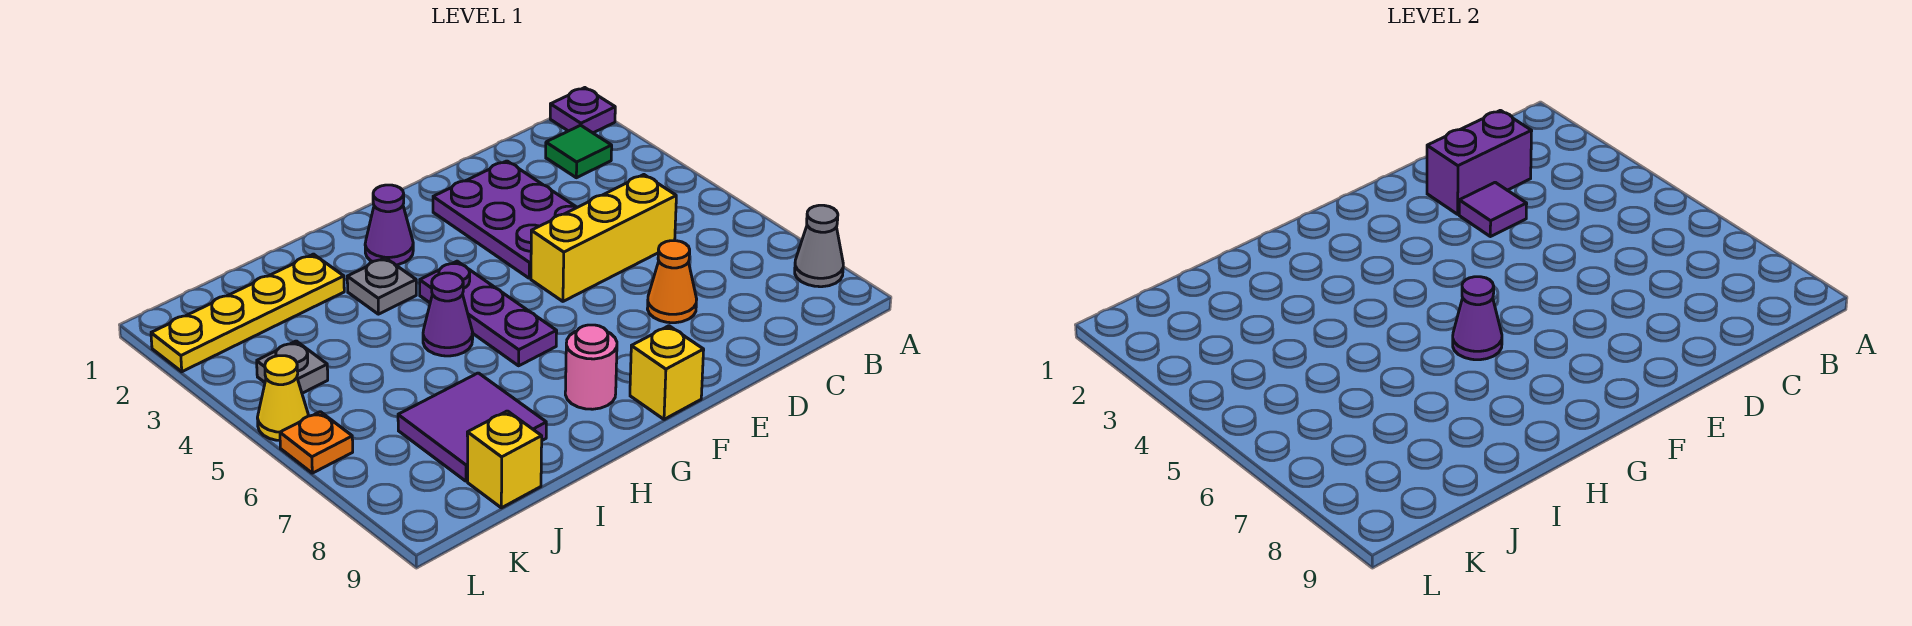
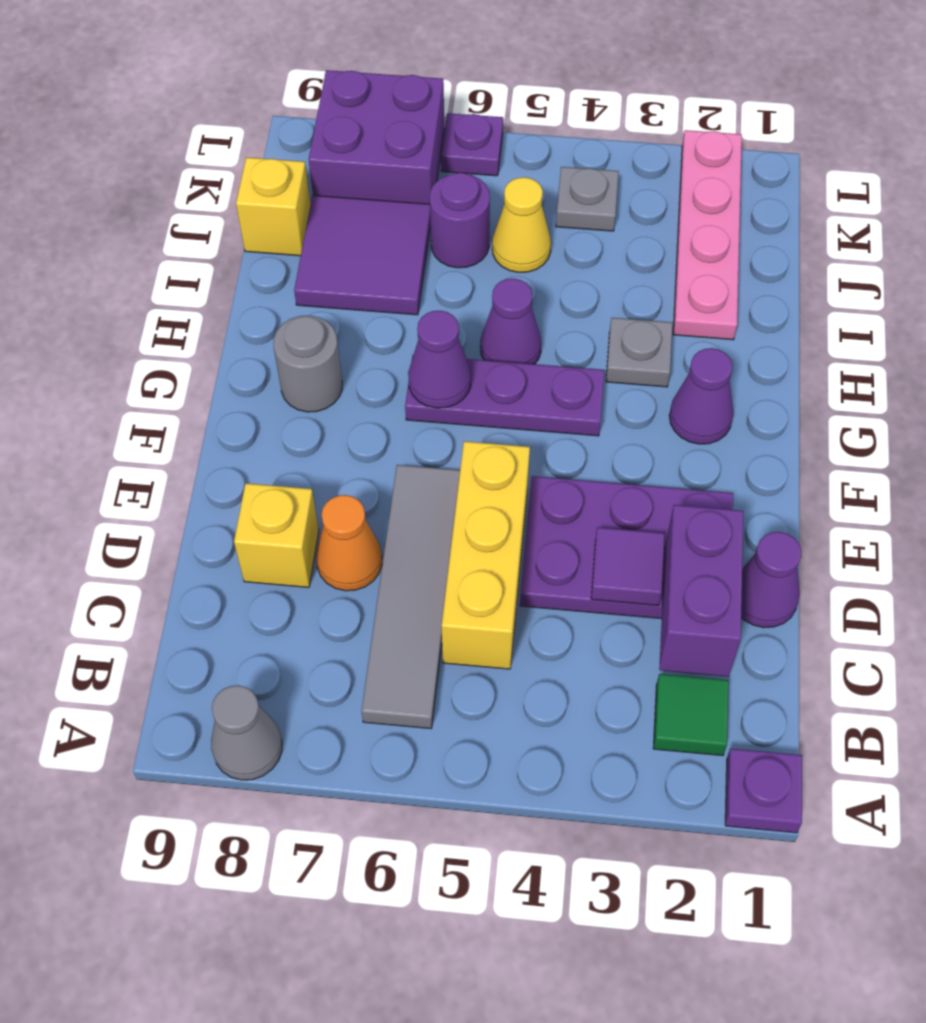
none -> grey 1x4 tile [361,465,460,729]
none -> purple 1x1 cone [741,532,801,628]
yellow 1x1 brick [630,326,704,419] -> yellow 1x1 brick moved to [234,483,319,587]
pink 1x1 round brick [565,325,617,409] -> grey 1x1 round brick [274,315,342,412]
yellow 1x4 plate [151,254,344,372] -> pink 1x4 plate [673,130,742,340]
none -> purple 1x1 round brick [430,173,490,268]
none -> purple 2x2 brick [309,70,445,204]
yellow 1x1 cone [257,356,309,440] -> yellow 1x1 cone moved to [492,177,551,272]
orange 1x1 plate [280,412,353,473] -> purple 1x1 plate [441,113,503,176]

